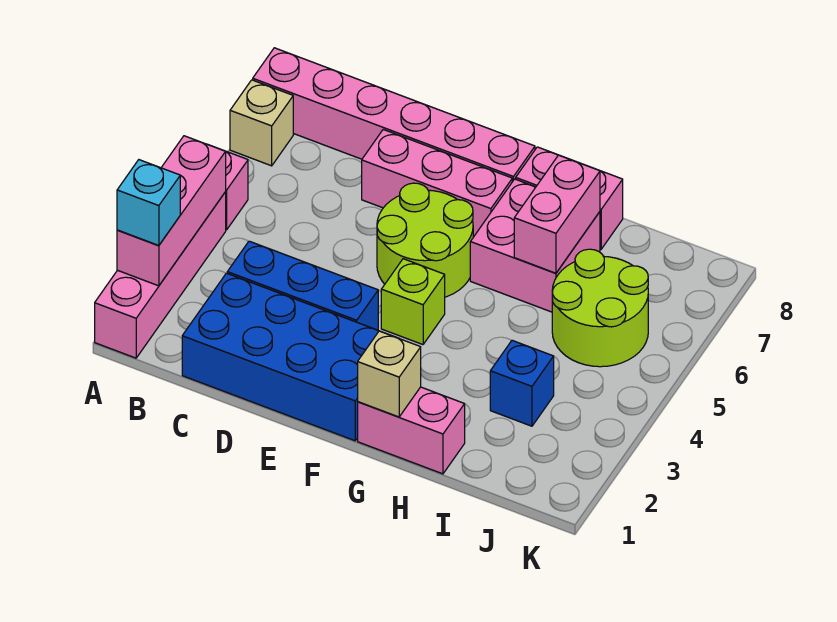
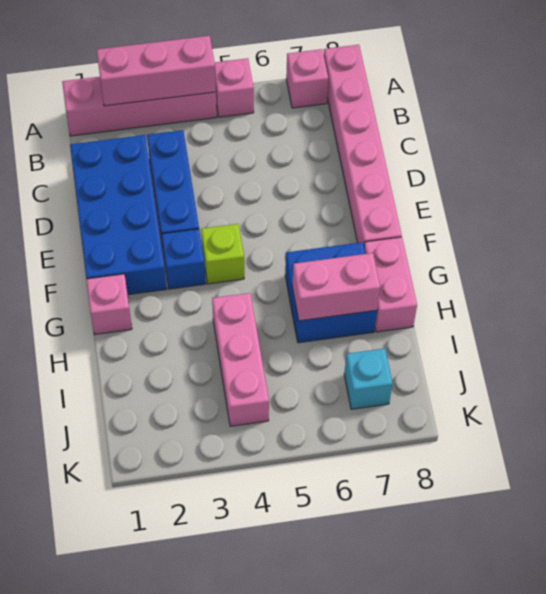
cyan 1x1 brick [117,160,180,245] -> cyan 1x1 brick moved to [344,348,392,409]
tan 1x1 brick [230,80,293,166] -> pink 1x1 brick [286,49,328,108]
pink 1x3 brick [362,130,512,237] -> pink 1x3 brick moved to [212,293,269,426]
lime 2x2 round brick [377,183,473,297] -> none
pink 1x2 brick [358,387,465,474] -> pink 1x1 brick [86,274,132,334]
tan 1x1 brick [358,331,421,417] -> none
pink 2x2 brick [470,179,600,312] -> blue 2x2 brick [285,242,377,343]
blue 1x1 brick [490,340,554,426] -> blue 1x1 brick moved to [162,229,206,289]
lime 2x2 round brick [552,249,648,367] -> none

